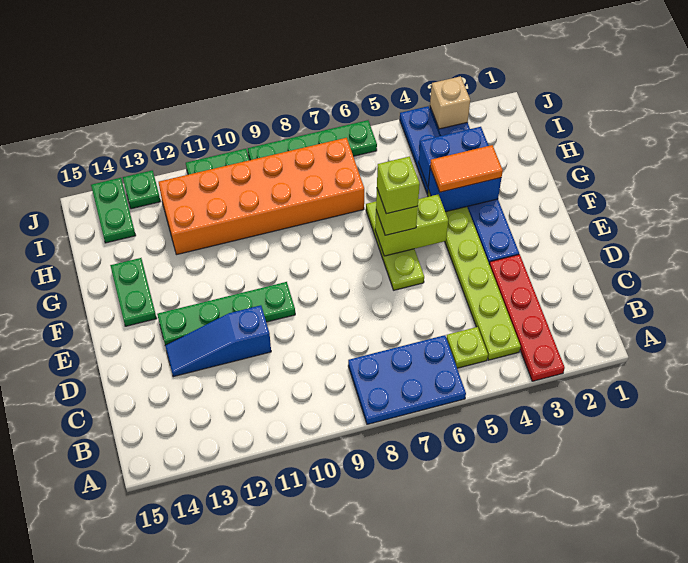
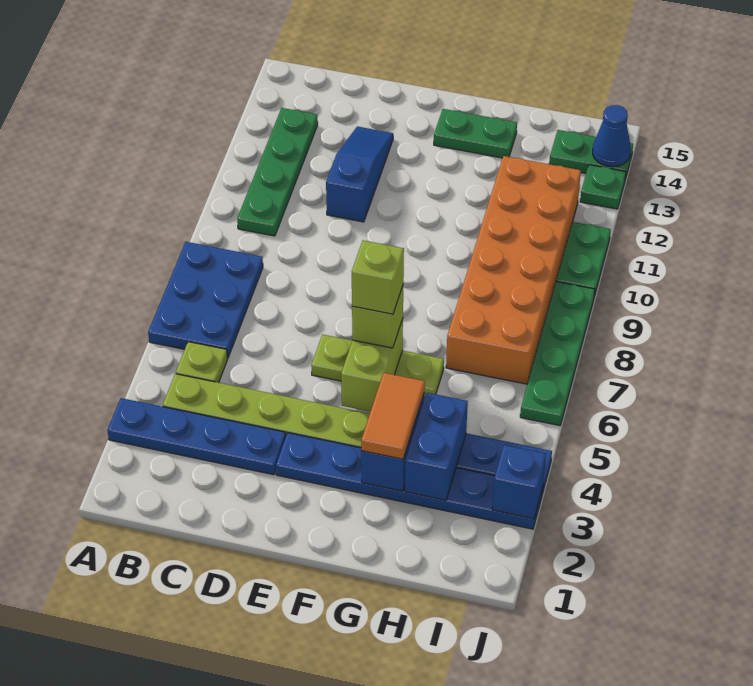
red 1x4 plate [489,254,565,381] -> blue 1x4 plate [108,398,286,475]
green 1x4 plate [157,282,295,345] -> green 1x4 plate moved to [237,108,318,236]
tan 1x1 brick [430,76,470,129] -> blue 1x1 brick [492,445,546,519]
none -> blue 1x1 cone [593,105,631,167]

